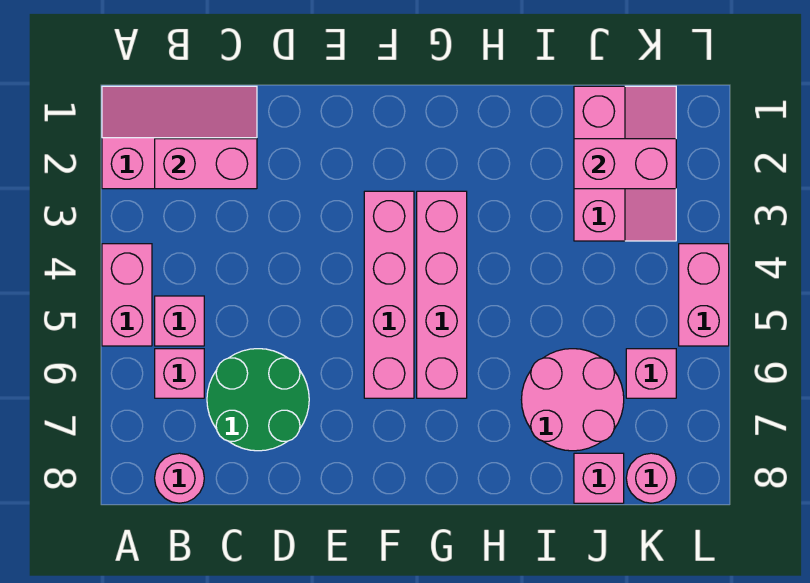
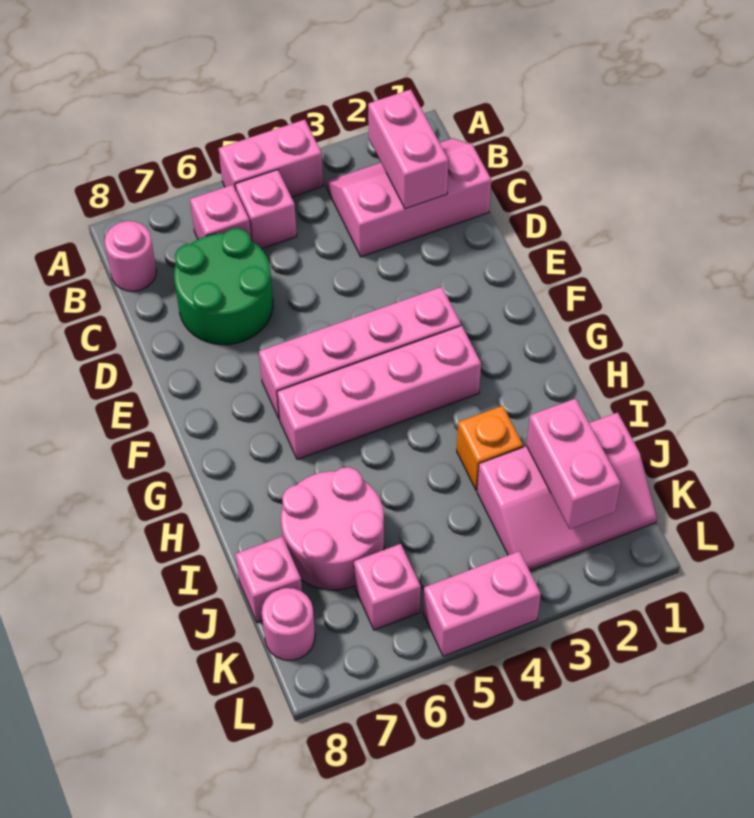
pink 2x3 slope [102,86,257,189] -> pink 2x3 slope turned to [326,138,491,257]
none -> orange 1x1 brick [457,406,523,490]

